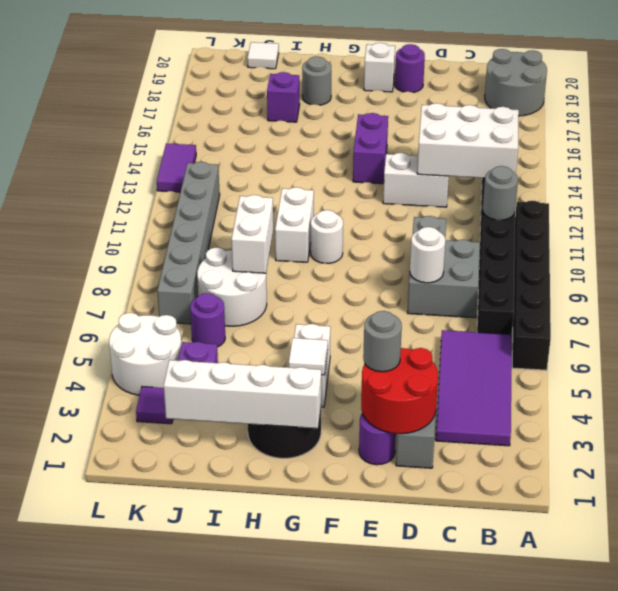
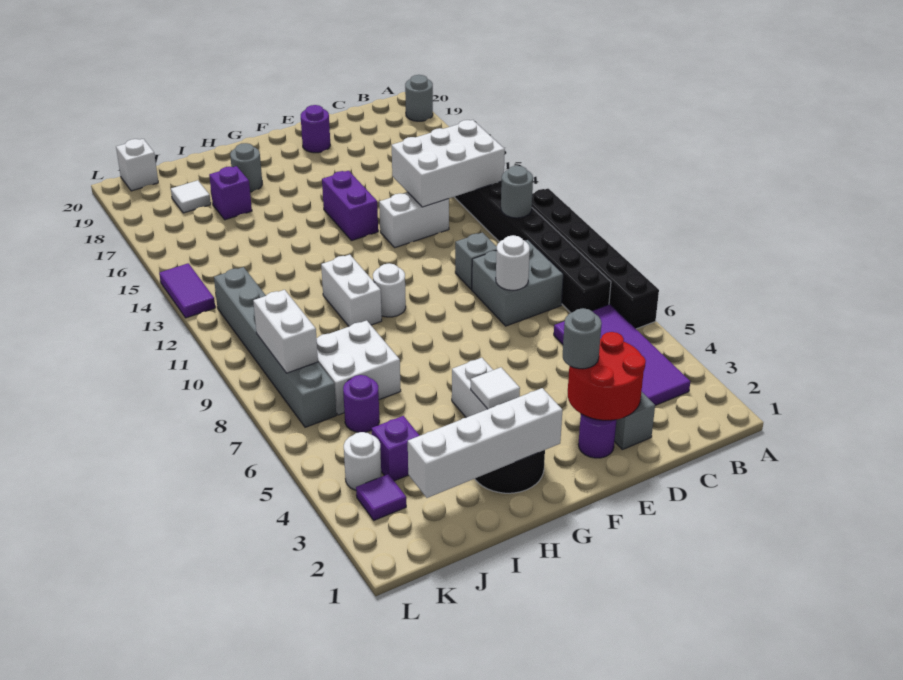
grey 2x2 round brick [485,49,547,116] -> grey 1x1 round brick [405,75,433,121]
white 1x1 brick [364,43,395,92] -> white 1x1 brick moved to [116,139,158,191]
white 2x2 round brick [197,247,267,326] -> white 2x2 brick [317,320,401,415]
white 1x2 brick [231,195,273,273] -> white 1x2 brick moved to [253,290,318,373]
white 1x1 tile [247,42,279,69] -> white 1x1 tile moved to [171,180,211,213]
white 2x2 round brick [109,313,182,395] -> white 1x1 round brick [344,432,381,490]

